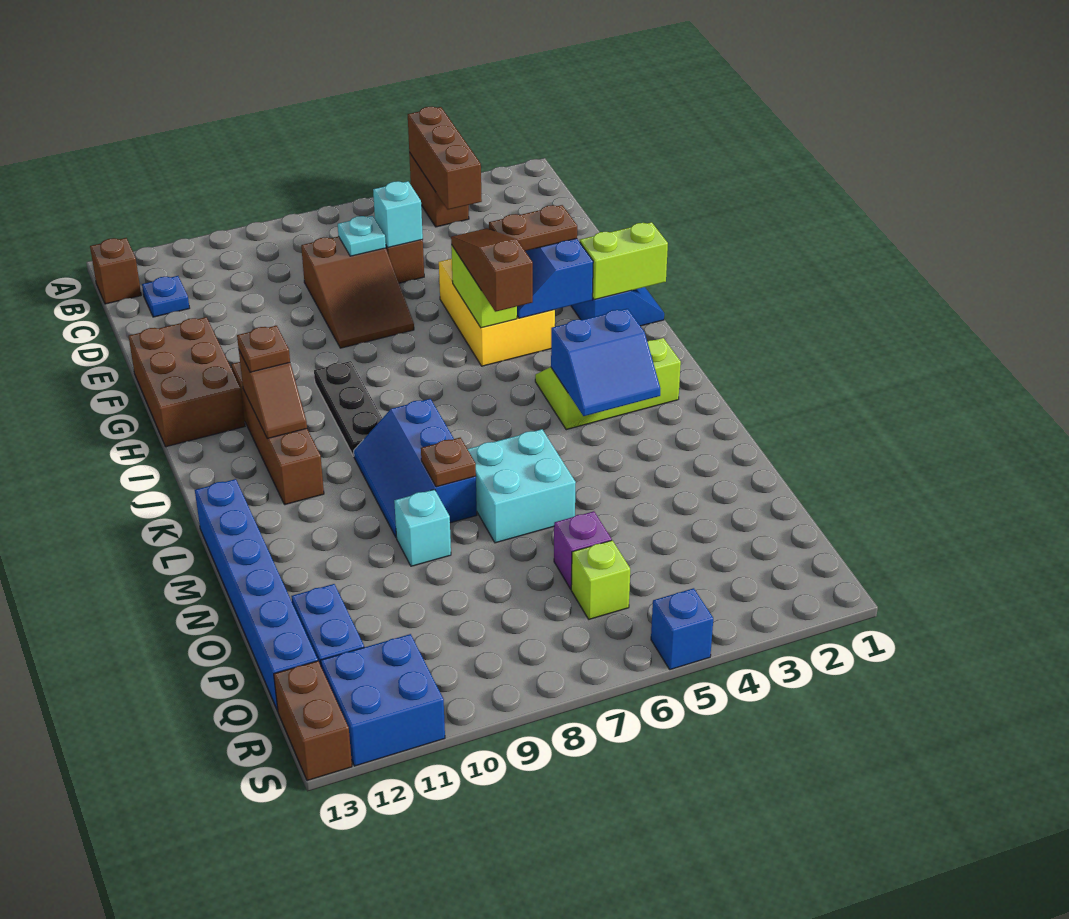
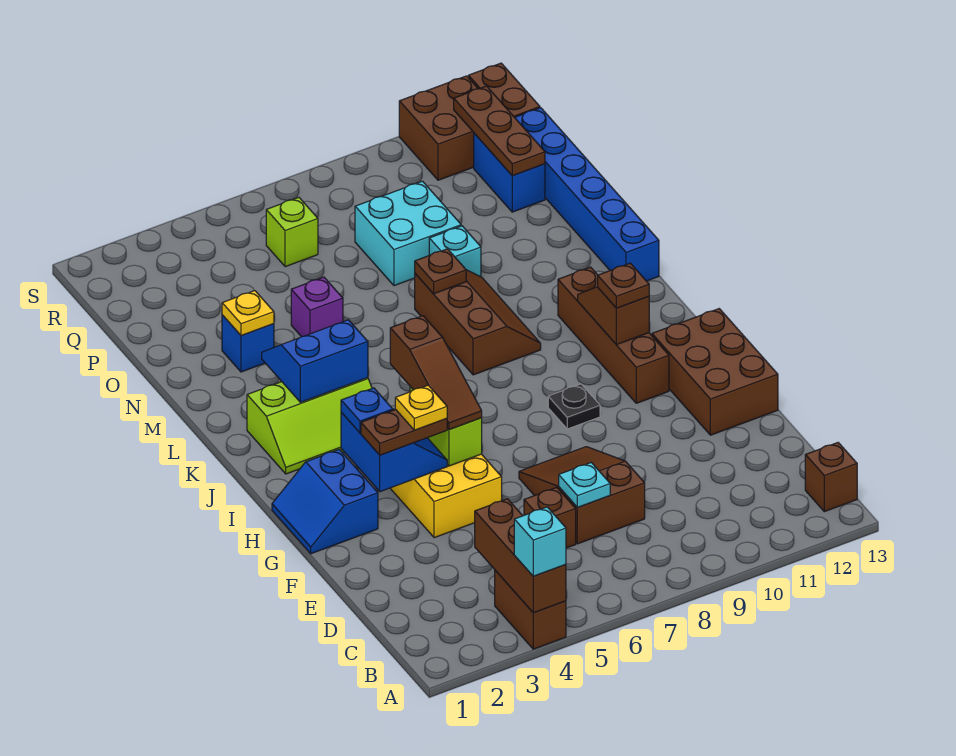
blue 1x1 plate [142,276,189,317] -> blue 1x1 plate moved to [341,388,393,433]
cyan 1x1 brick [373,181,423,247] -> cyan 1x1 brick moved to [514,507,566,576]
none -> yellow 1x1 plate [395,385,447,430]
lime 1x2 brick [580,222,668,300] -> none
black 1x3 plate [314,361,382,456] -> black 1x1 plate [548,384,600,429]
blue 2x3 slope [354,399,477,537] -> brown 2x3 slope [415,270,541,375]
cyan 2x2 brick [468,429,576,543] -> cyan 2x2 brick moved to [355,181,461,286]
none -> yellow 1x1 plate [222,291,274,335]
purple 1x1 brick [554,511,612,589] -> purple 1x1 brick moved to [291,277,343,337]
none -> brown 1x3 plate [454,86,545,176]
blue 2x2 brick [321,634,445,766] -> brown 2x2 brick [399,76,478,180]
blue 1x1 brick [651,588,713,670] -> blue 1x1 brick moved to [222,315,274,372]

